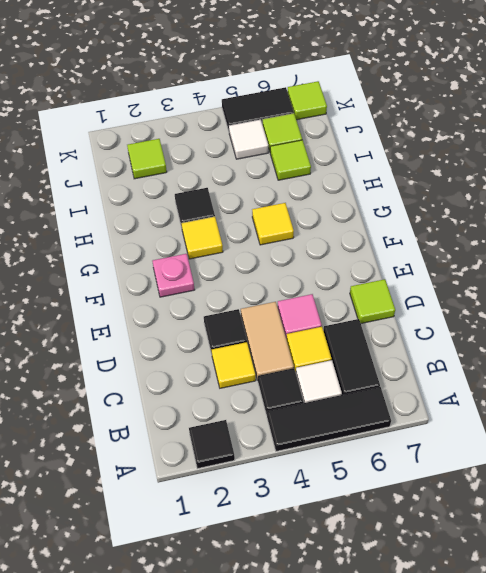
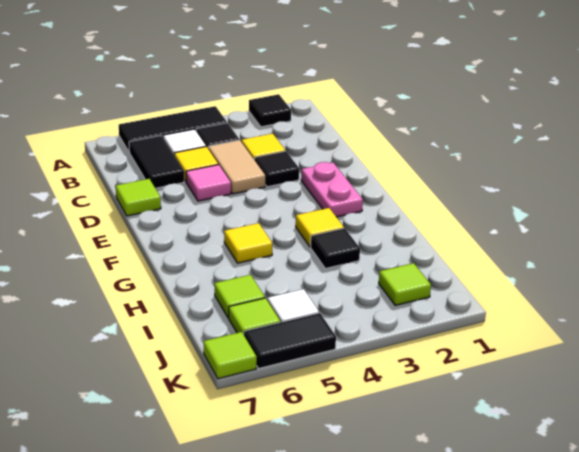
pink 1x1 plate [152,254,194,297] -> pink 1x2 plate [301,162,363,217]

